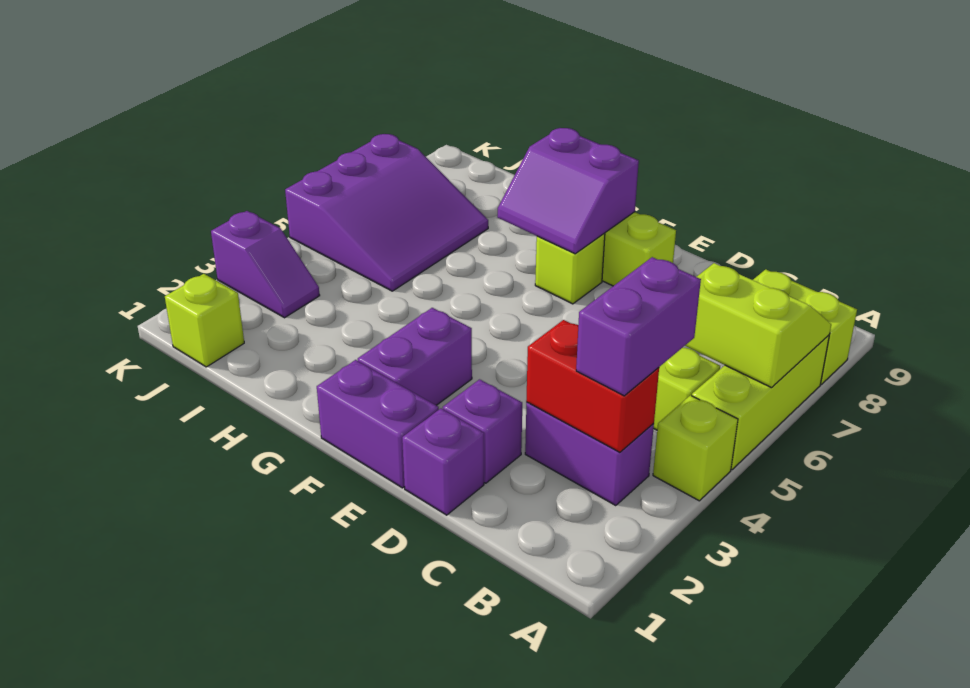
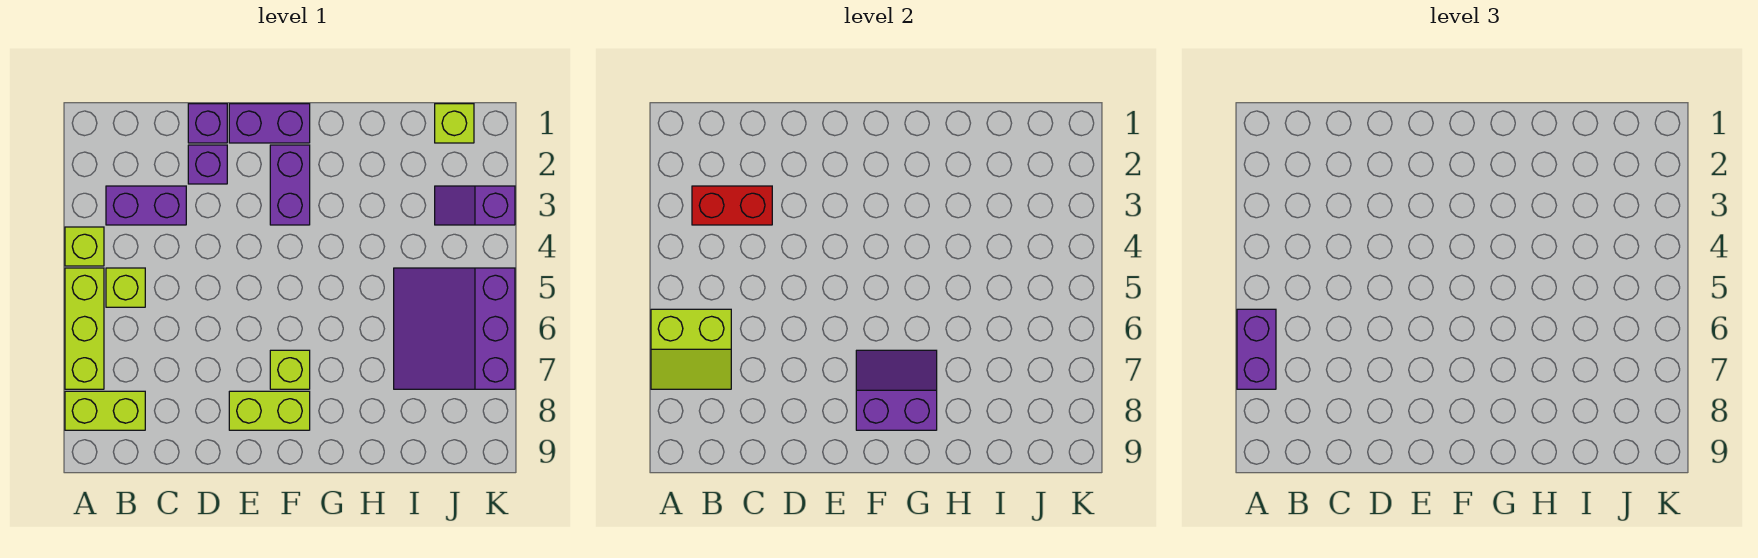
purple 1x2 brick [576,257,701,396] -> purple 1x2 brick moved to [1237,309,1276,389]

